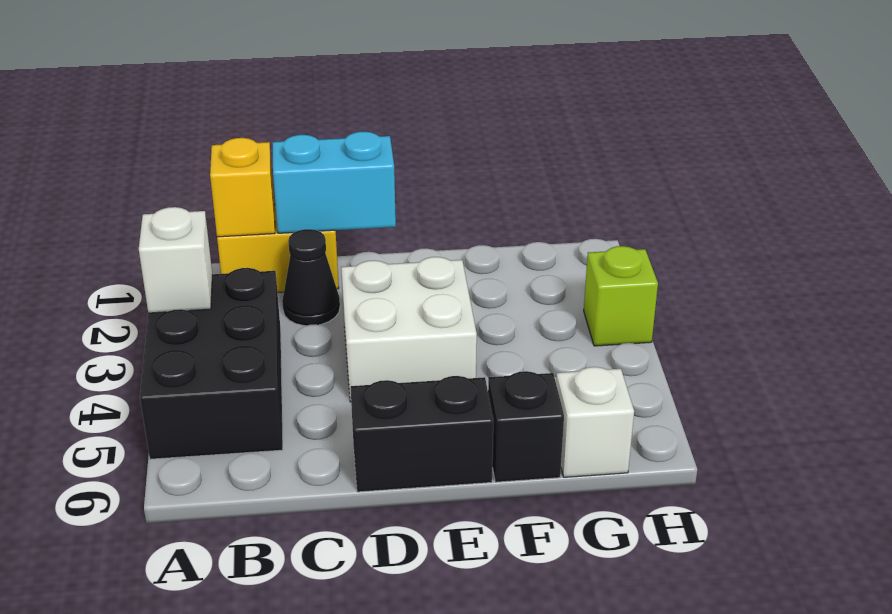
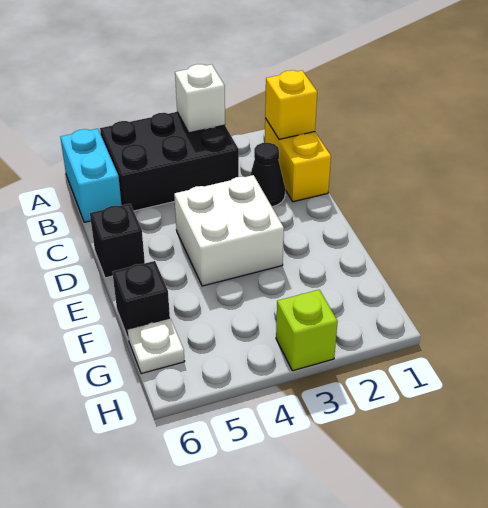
cyan 1x2 brick [272,132,396,233] -> cyan 1x2 brick moved to [60,129,122,222]
black 1x2 brick [351,376,493,492] -> black 1x1 brick [90,204,145,278]
white 1x1 brick [556,367,634,477] -> white 1x1 plate [128,318,185,374]

